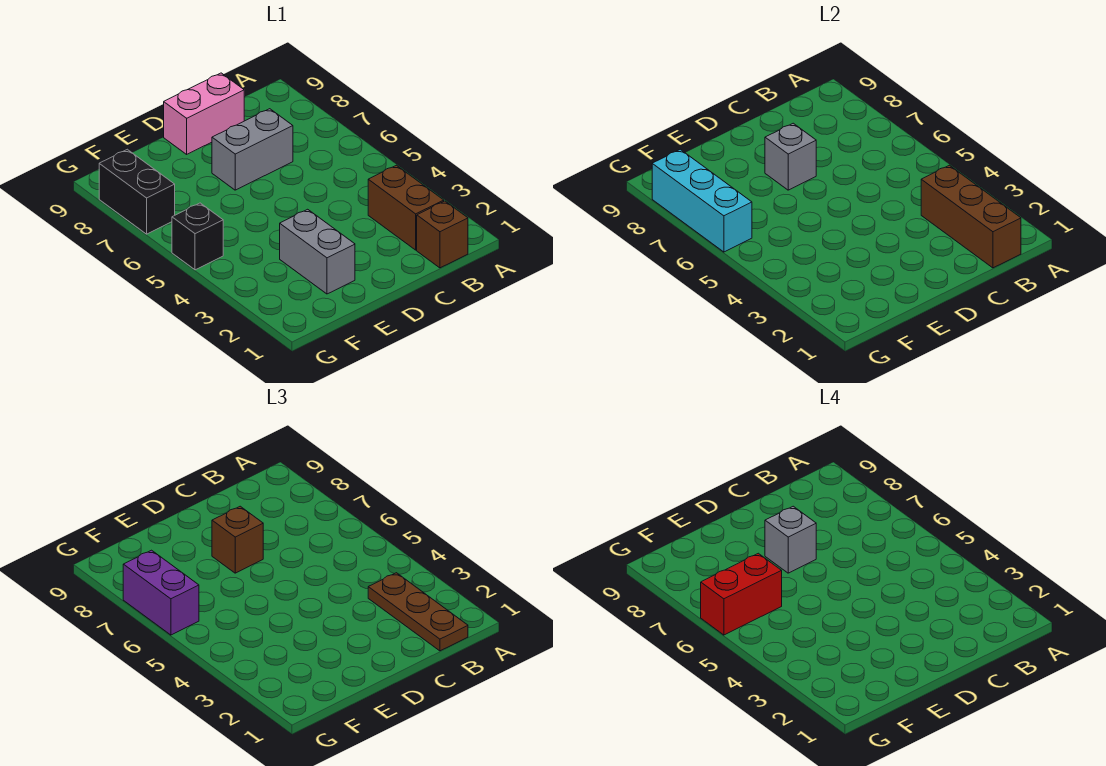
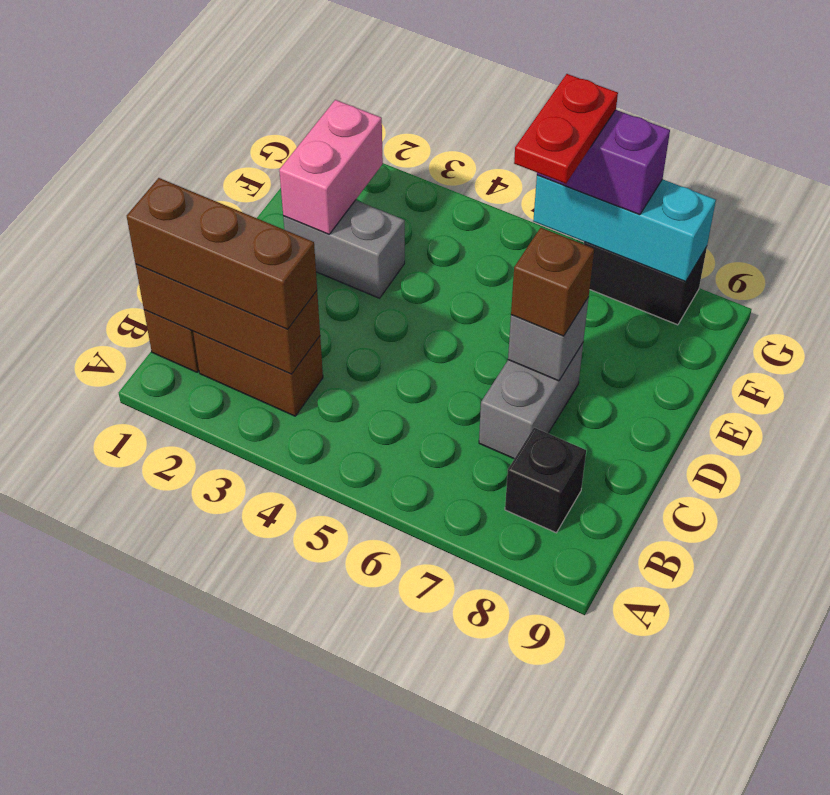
brown 1x3 plate [368,573,468,651] -> brown 1x3 brick [127,178,317,329]
pink 1x2 brick [164,73,244,154] -> pink 1x2 brick moved to [279,100,383,234]
grey 1x1 brick [765,506,816,573] -> none
red 1x2 brick [701,553,782,635] -> red 1x2 plate [514,74,618,184]
black 1x1 brick [172,203,223,270] -> black 1x1 brick moved to [505,428,586,533]

